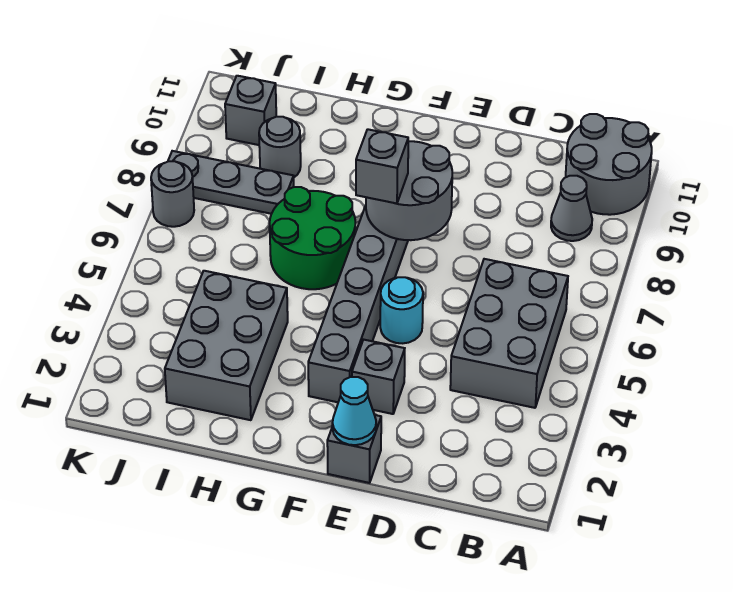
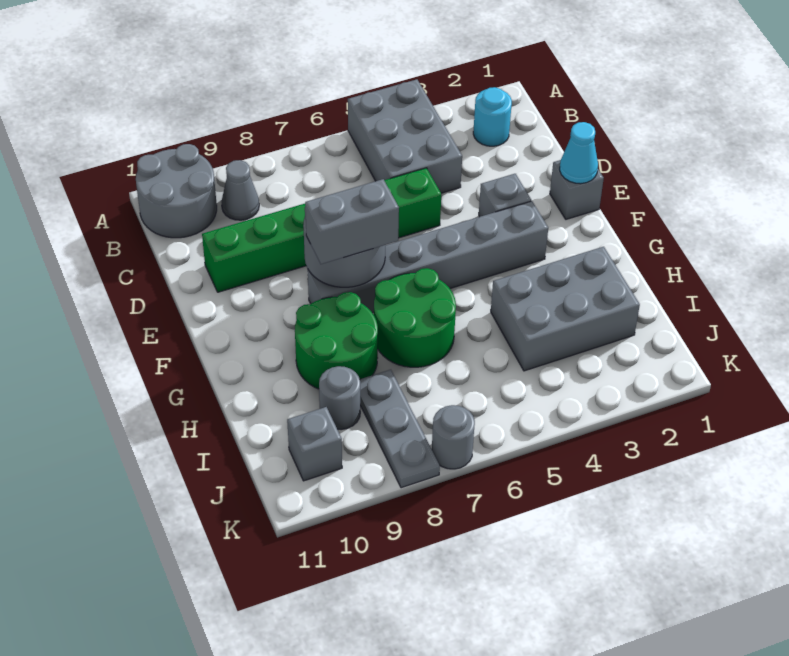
grey 2x3 brick [450,259,568,408] -> grey 2x3 brick turned to [348,79,462,193]
none -> green 1x6 brick [202,168,441,292]
cyan 1x1 round brick [380,277,423,343] -> cyan 1x1 round brick moved to [473,87,512,146]
grey 1x1 brick [356,129,408,204] -> grey 1x2 brick [305,179,399,264]
none -> green 2x2 round brick [295,292,378,389]

